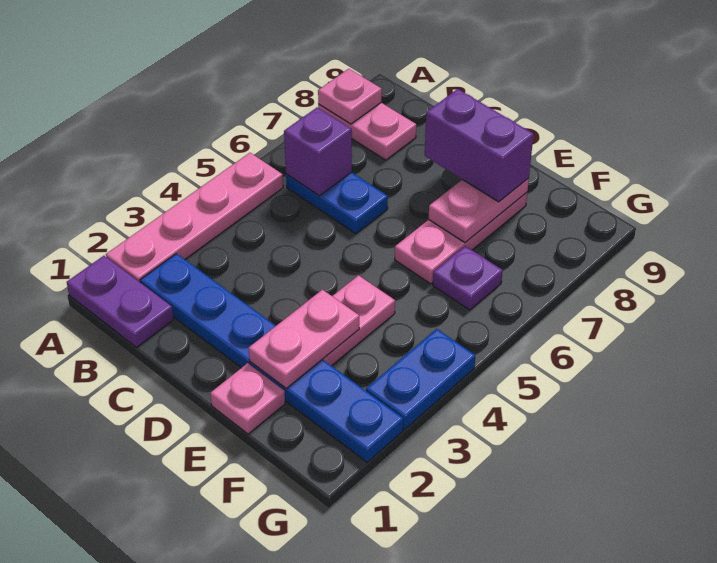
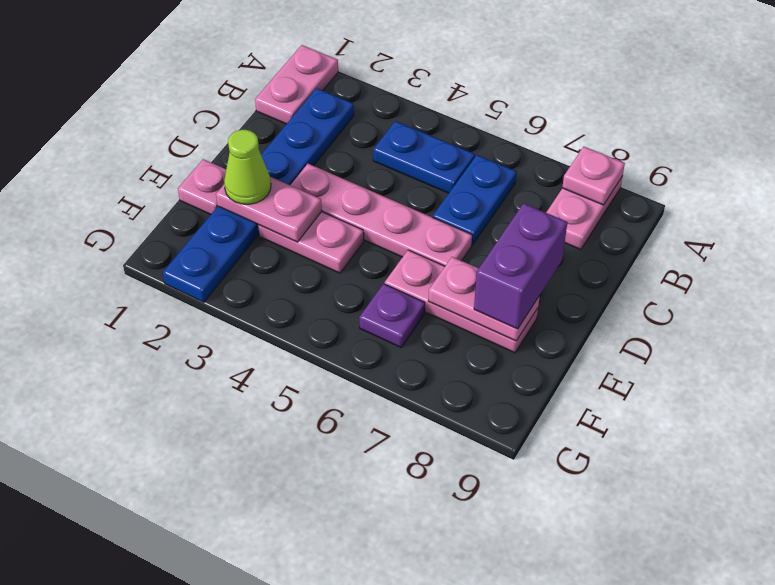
purple 1x2 plate [67,256,174,347] -> pink 1x2 plate [255,45,338,124]
pink 1x4 plate [106,153,283,282] -> pink 1x4 plate moved to [290,164,472,266]
purple 1x1 brick [284,107,352,196] -> none
none -> lime 1x1 cone [224,130,271,204]
blue 1x2 plate [366,329,475,429] -> blue 1x2 plate moved to [373,121,475,193]

